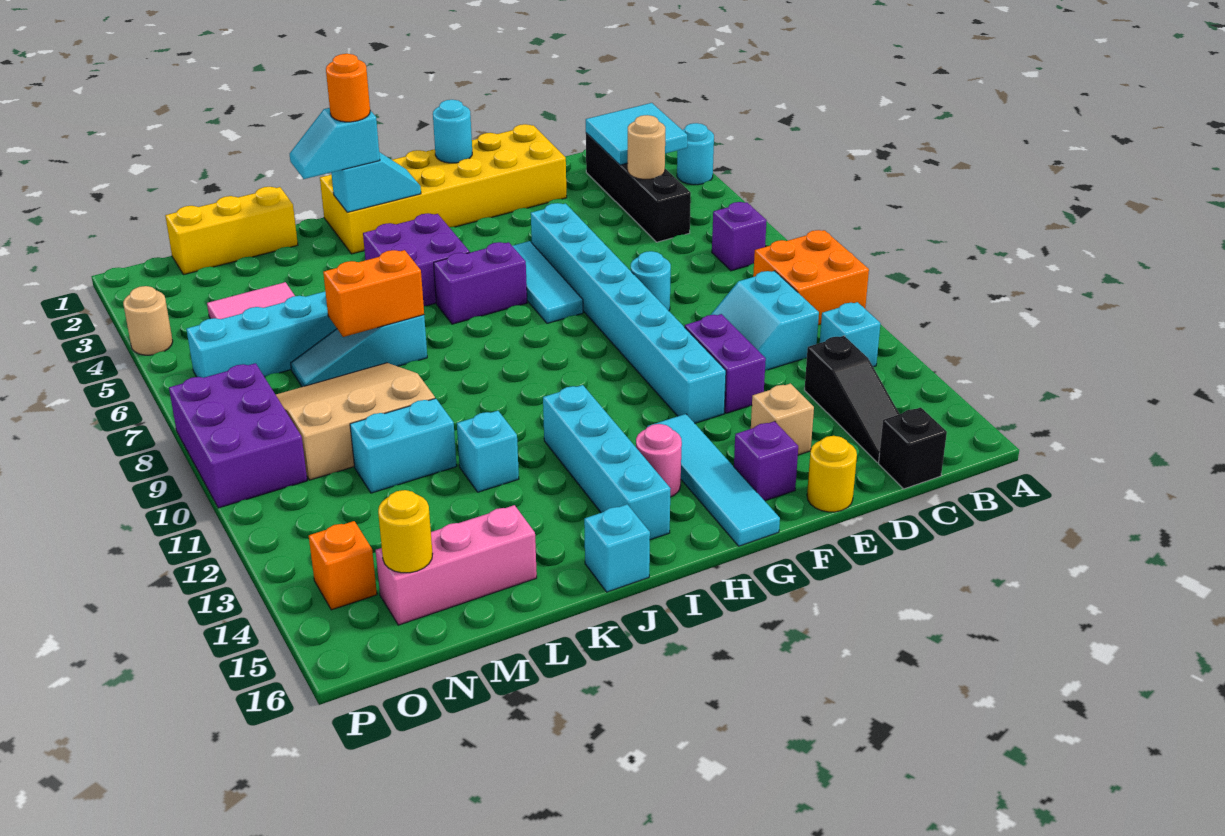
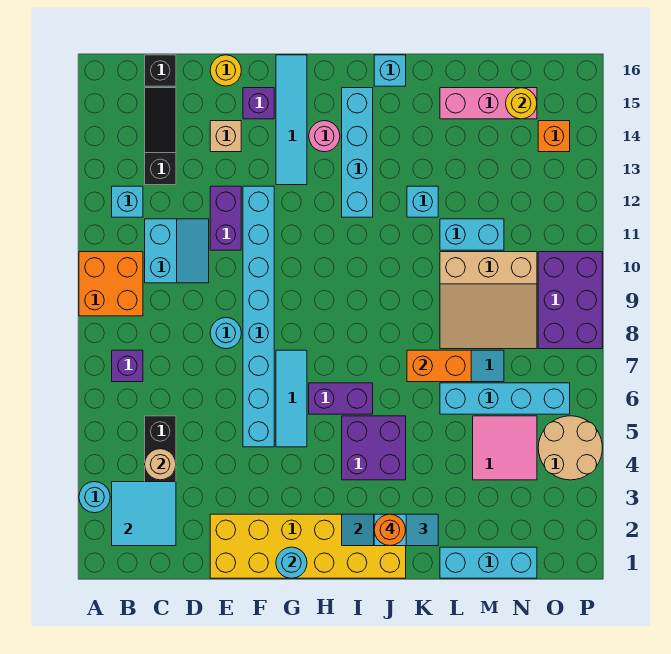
yellow 1x3 brick [165,187,298,275] -> cyan 1x3 brick [440,547,537,578]
tan 1x1 round brick [123,286,173,355] -> tan 2x2 round brick [538,416,602,480]

